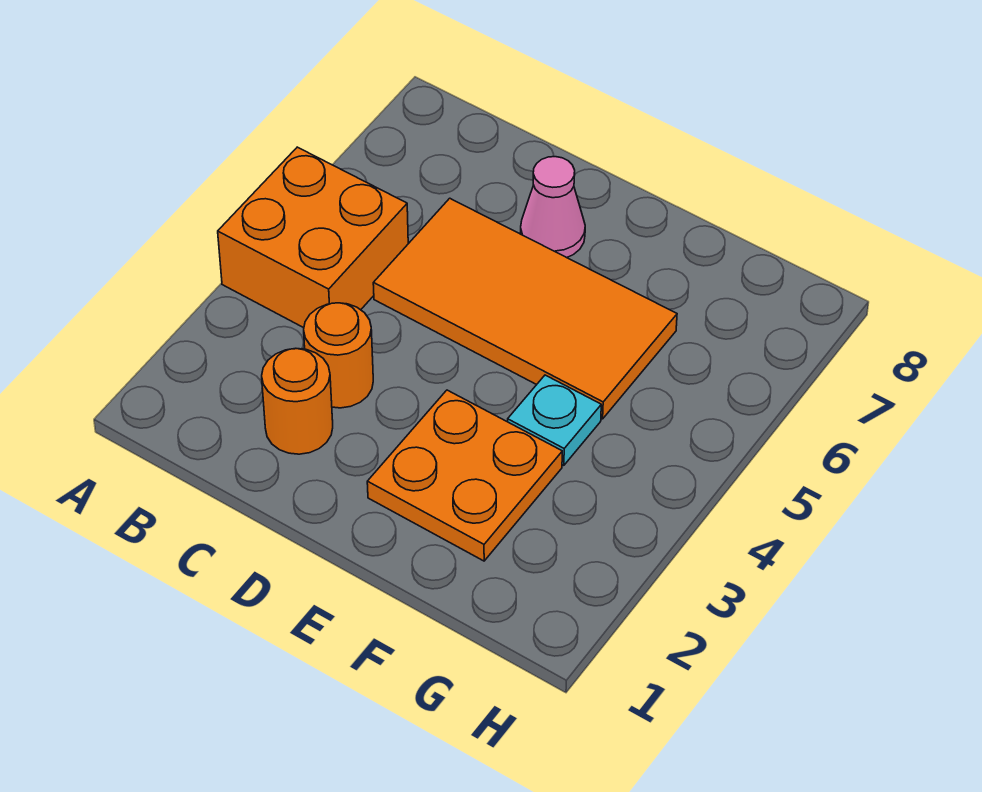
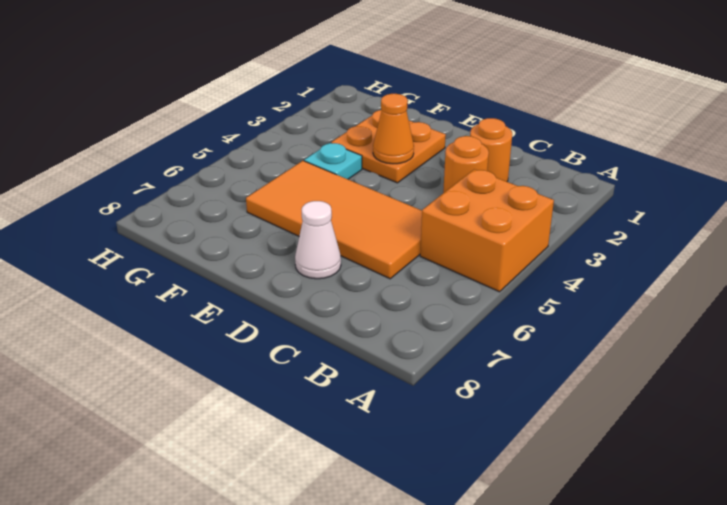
pink 1x1 cone [520,157,585,258] -> white 1x1 cone [295,201,341,279]
none -> orange 1x1 cone [373,94,414,164]

